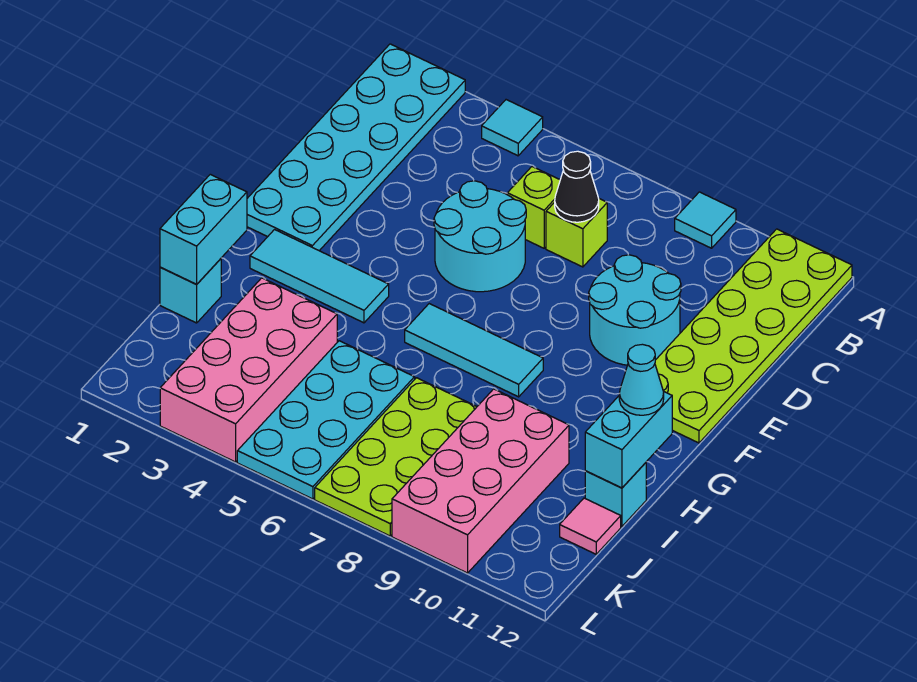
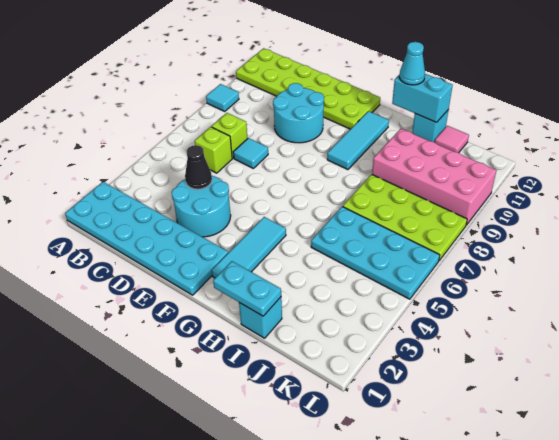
cyan 1x1 tile [482,100,543,156] -> cyan 1x1 tile moved to [233,138,268,169]
black 1x1 cone [555,151,599,222] -> black 1x1 cone moved to [185,145,212,189]
cyan 2x2 round brick [434,181,526,292] -> cyan 2x2 round brick moved to [172,176,231,237]
cyan 1x3 tile [405,304,543,397] -> cyan 1x3 tile moved to [327,111,389,170]
cyan 1x2 brick [160,174,247,284] -> cyan 1x2 plate [213,261,281,316]
pink 2x4 brick [160,278,337,462] -> none

